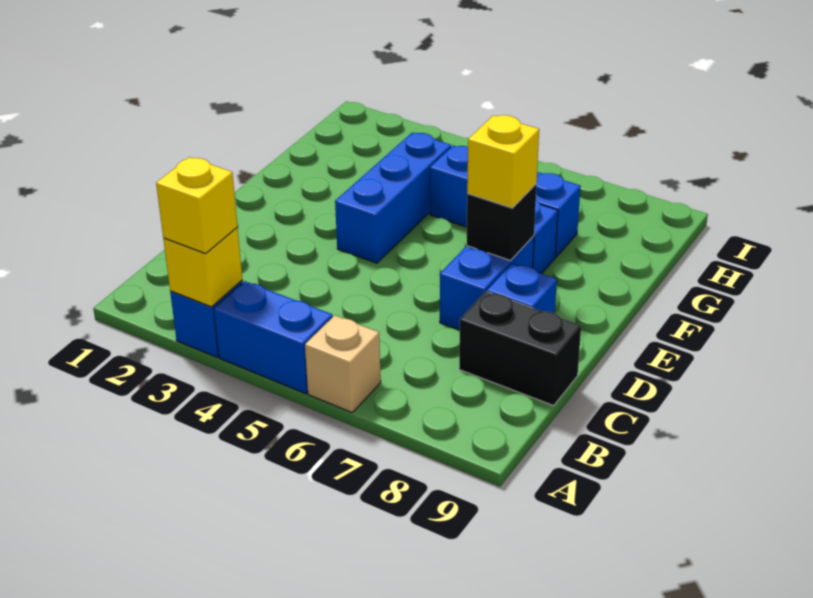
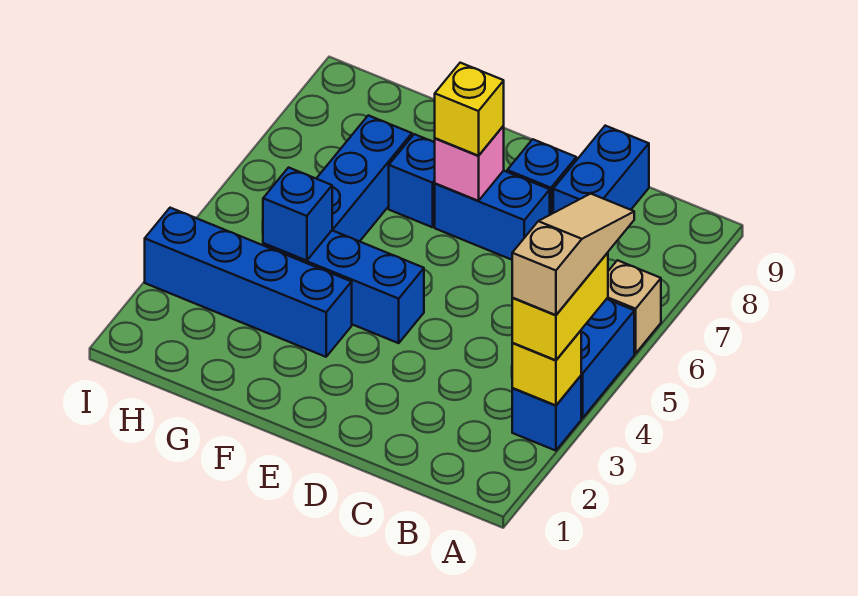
yellow 1x1 brick [156,157,238,254] -> yellow 1x2 brick [512,253,608,360]
none -> tan 1x3 slope [512,194,634,315]
black 1x2 brick [459,291,581,406] -> blue 1x2 brick [553,126,649,213]
black 1x1 brick [467,184,537,261] -> pink 1x1 brick [434,125,504,201]
none -> blue 1x4 brick [145,208,352,357]
none -> blue 1x1 brick [263,168,332,261]

